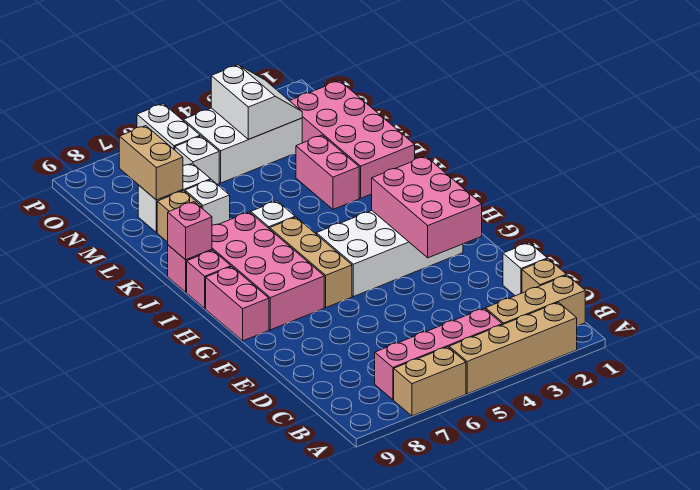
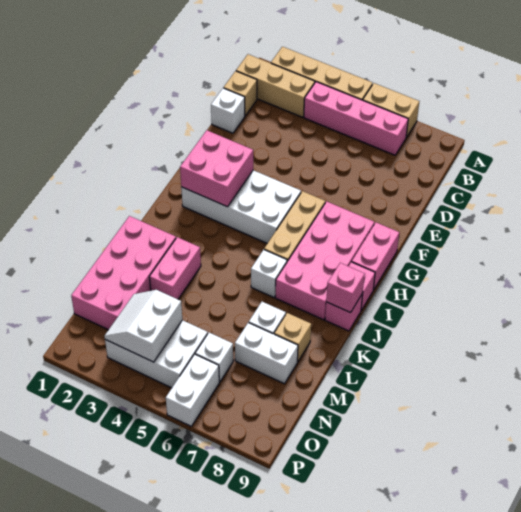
pink 2x3 brick [372,156,482,258] -> pink 2x2 brick [180,130,253,207]
tan 1x2 brick [119,126,183,200] -> none

